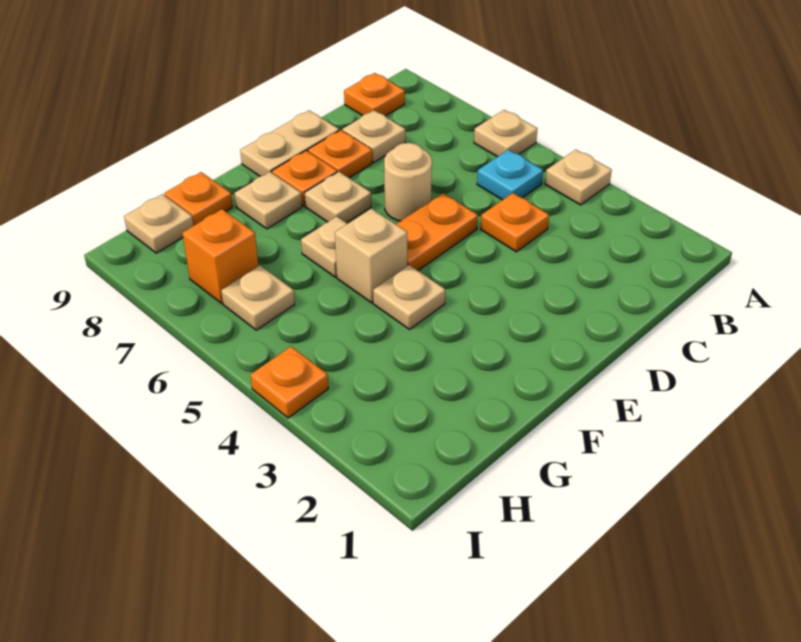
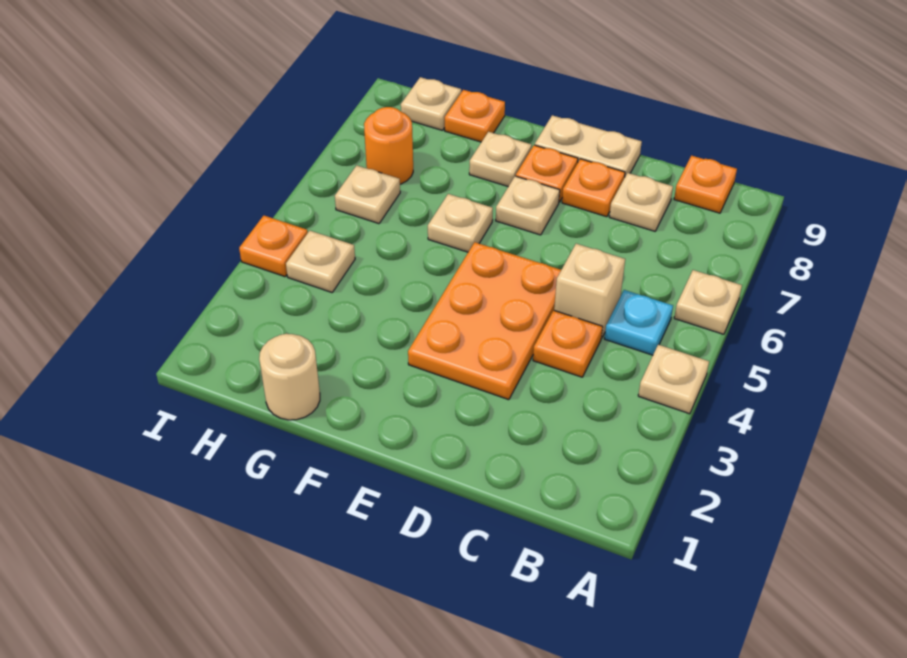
orange 1x2 plate [396,193,478,270] -> orange 2x3 plate [408,242,561,400]
tan 1x1 round brick [384,143,432,221] -> tan 1x1 round brick moved to [259,334,320,420]
tan 1x1 plate [373,265,445,329] -> tan 1x1 plate moved to [286,231,355,292]
tan 1x1 brick [335,209,407,303] -> tan 1x1 brick moved to [554,244,625,338]
orange 1x1 brick [182,209,258,303] -> orange 1x1 round brick [364,107,413,184]

